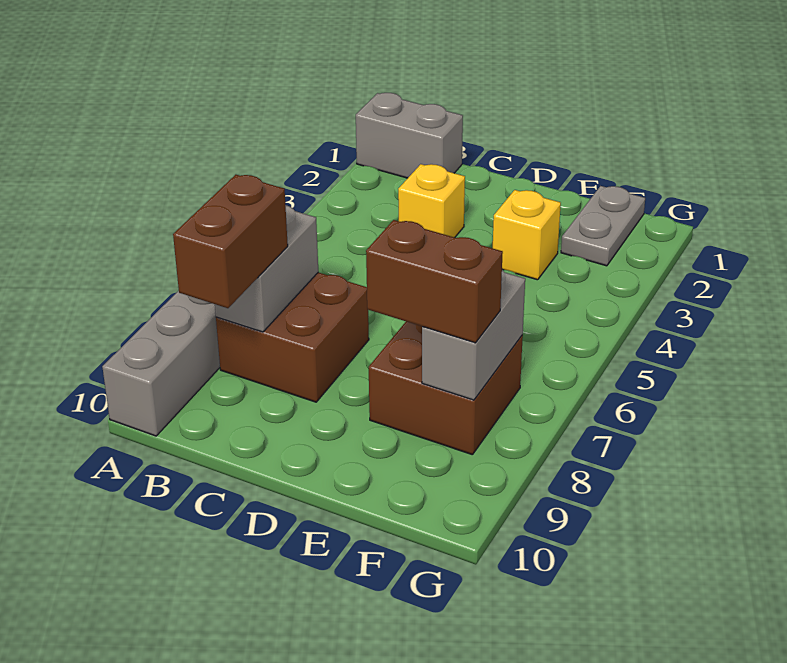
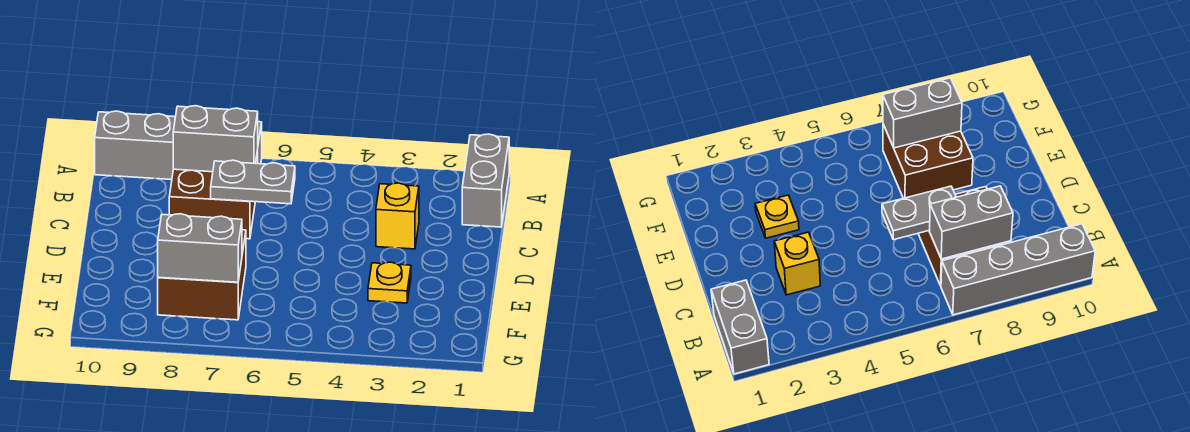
brown 1x2 brick [173,175,288,308] -> none
yellow 1x1 brick [493,190,561,280] -> yellow 1x1 plate [368,262,411,303]
brown 1x2 brick [366,220,503,343] -> none
grey 1x2 plate [561,186,645,266] -> grey 1x2 plate moved to [211,160,295,204]

